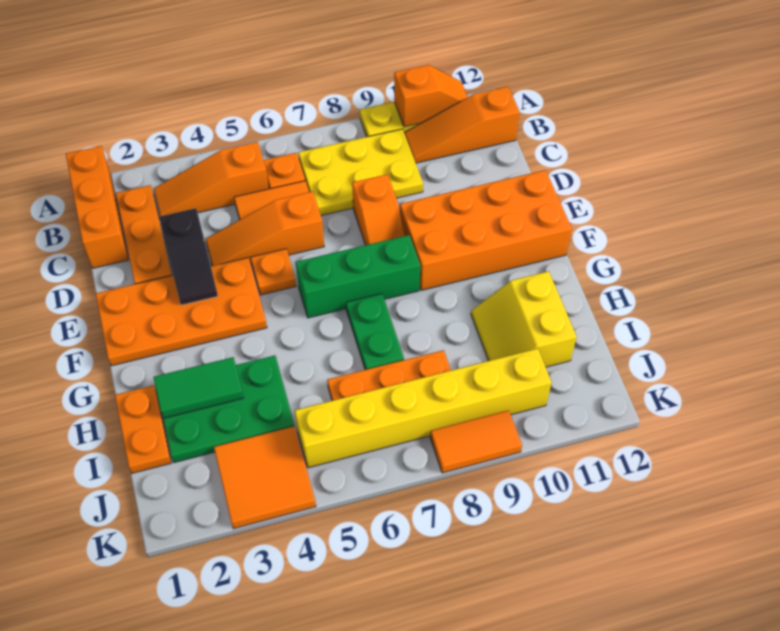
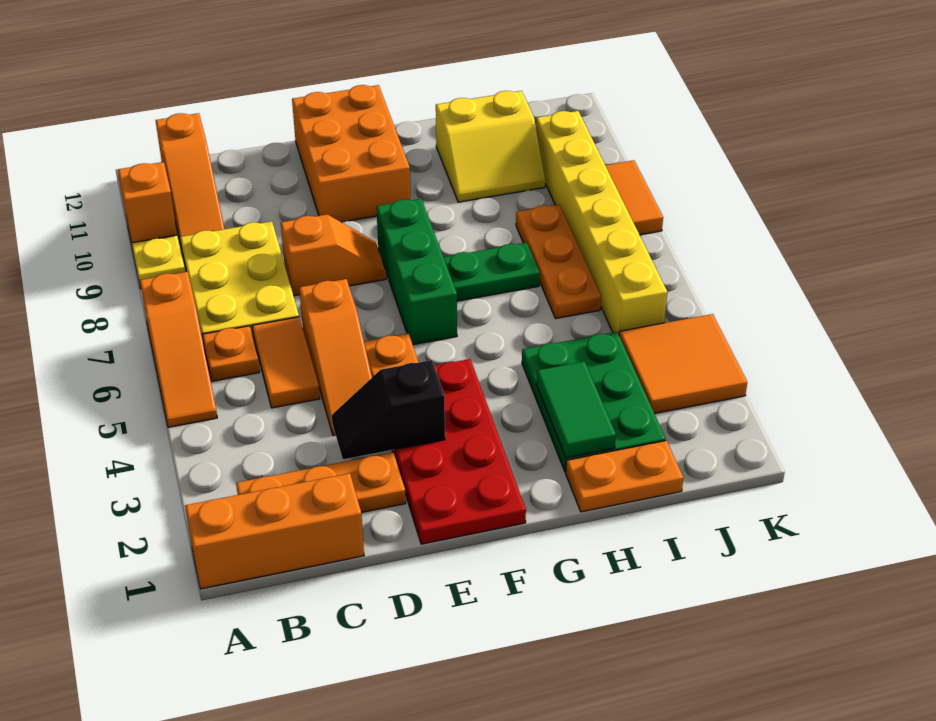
orange 1x3 slope [154,142,269,216] -> orange 1x3 slope moved to [140,272,217,427]
black 1x2 slope [159,208,218,305] -> black 1x2 slope turned to [332,360,445,459]
orange 2x4 plate [96,258,267,366] -> red 2x4 plate [392,359,526,544]
orange 2x4 brick [400,170,572,290] -> orange 2x3 brick [292,85,411,222]

